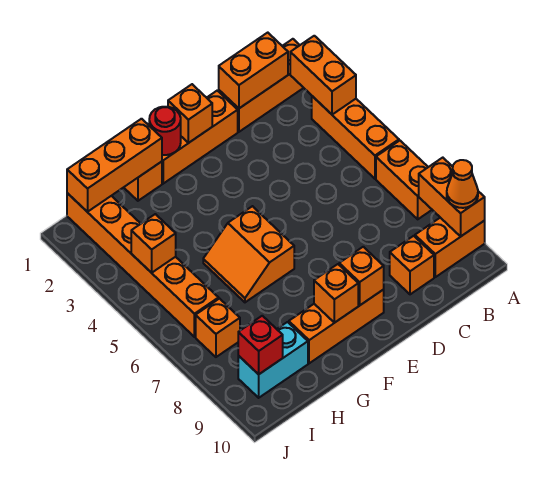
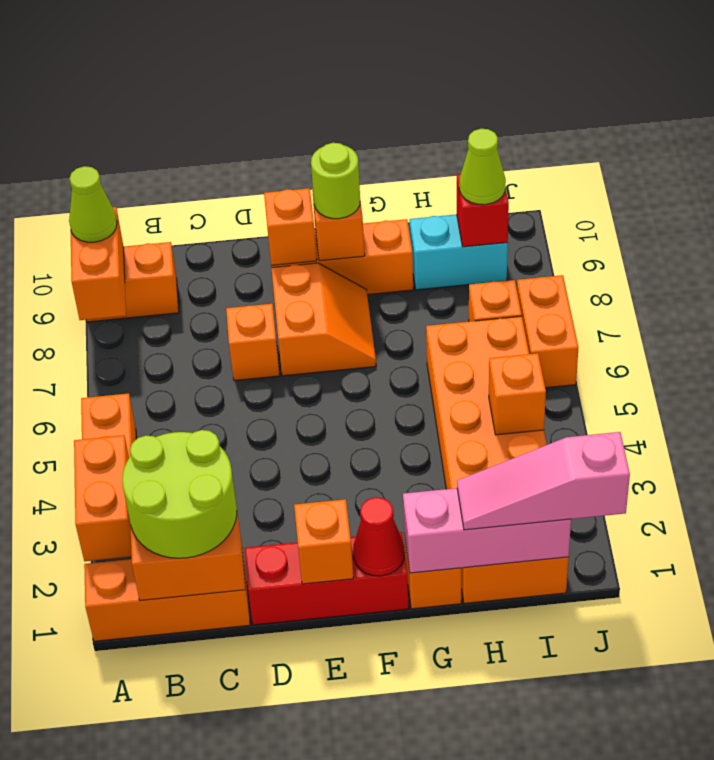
orange 1x2 brick [376,141,432,219] -> orange 1x2 brick moved to [517,275,578,388]
orange 1x1 cone [447,160,478,208] -> lime 1x1 cone [69,166,117,242]
none -> lime 2x2 round brick [122,430,237,558]
orange 1x1 brick [390,236,434,294] -> orange 1x1 brick moved to [226,304,280,381]
orange 1x3 brick [162,91,238,184] -> red 1x3 brick [245,532,409,625]
red 1x1 round brick [149,107,181,155] -> red 1x1 cone [353,497,405,576]
orange 2x2 slope [203,206,294,302] -> orange 2x2 slope moved to [271,263,376,376]
none -> lime 1x1 round brick [311,143,360,219]
orange 1x3 brick [67,119,162,212] -> pink 1x3 brick [403,488,571,573]
none -> pink 1x3 slope [457,432,630,530]
orange 1x6 brick [67,193,219,337] -> orange 2x6 brick [426,316,569,603]
none -> lime 1x1 cone [459,129,506,205]

